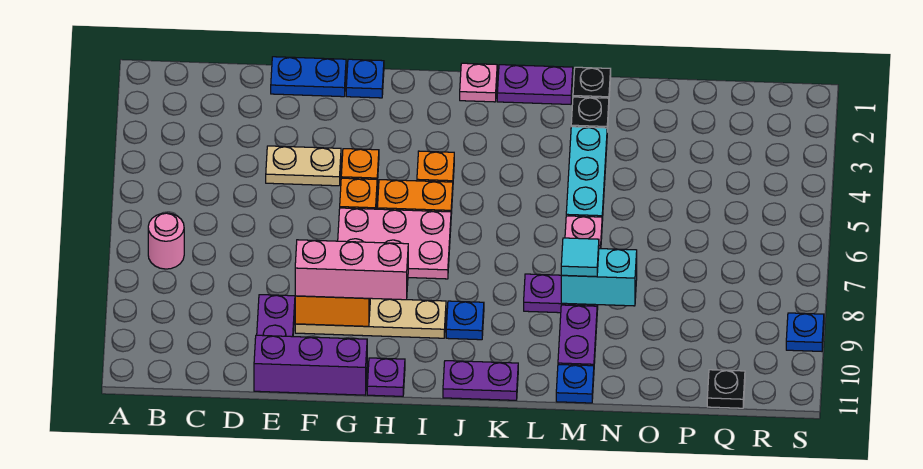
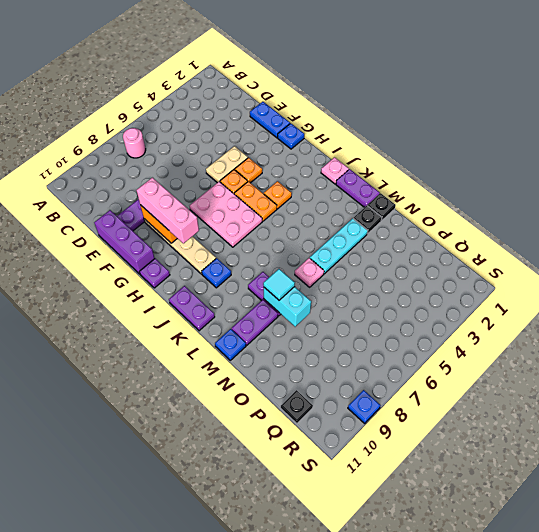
tan 1x2 plate [266,146,341,186] -> tan 1x2 plate turned to [206,146,248,183]

